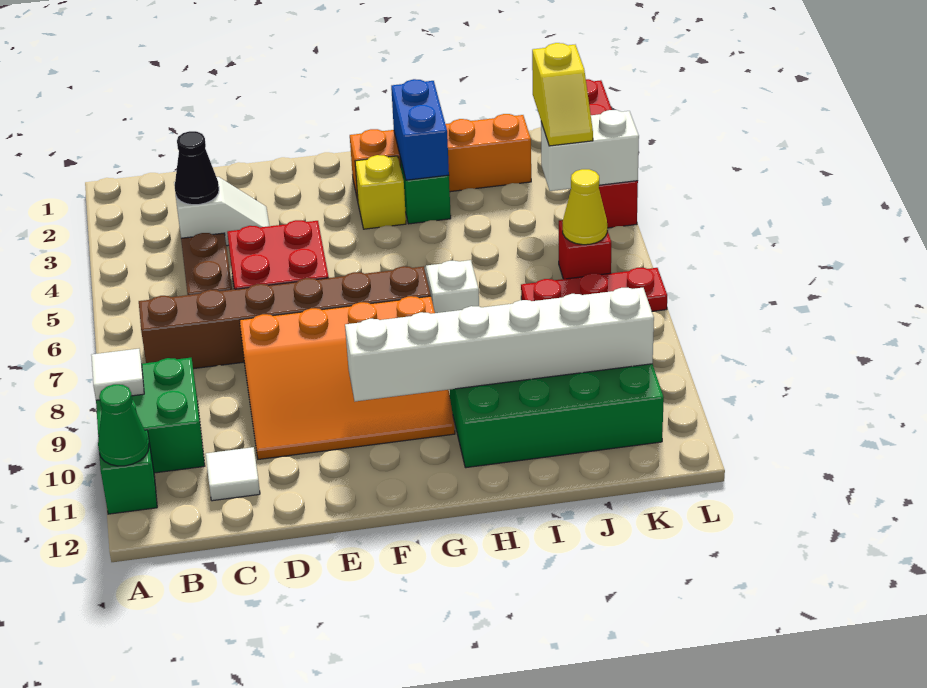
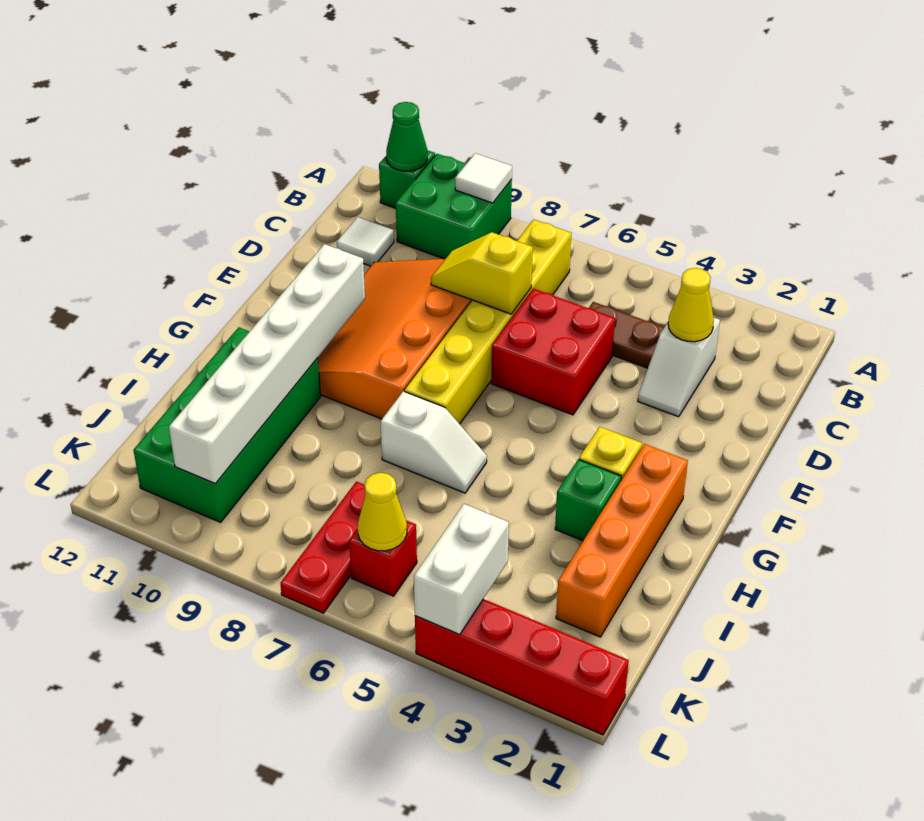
brown 1x6 brick [139,266,431,369] -> yellow 1x6 brick [404,220,571,424]
black 1x1 cone [175,131,219,205] -> yellow 1x1 cone [668,268,714,342]
blue 1x2 brick [391,79,449,180] -> none
yellow 1x2 slope [532,43,593,146] -> yellow 1x2 slope moved to [431,232,533,314]

